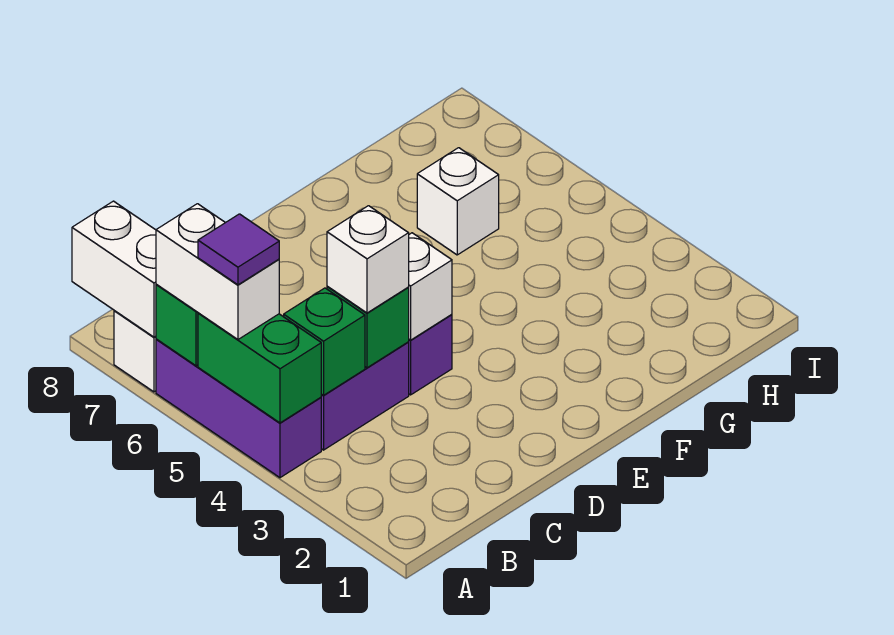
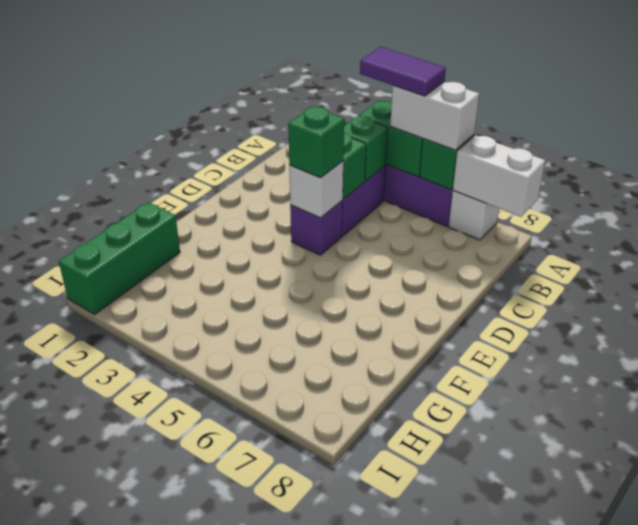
purple 1x1 tile [198,214,279,285] -> purple 1x2 tile [360,47,446,96]
white 1x1 brick [327,206,409,313] -> none
none -> green 1x1 brick [288,106,344,178]
none -> green 1x3 brick [59,202,180,314]
white 1x1 brick [417,148,499,255] -> none

